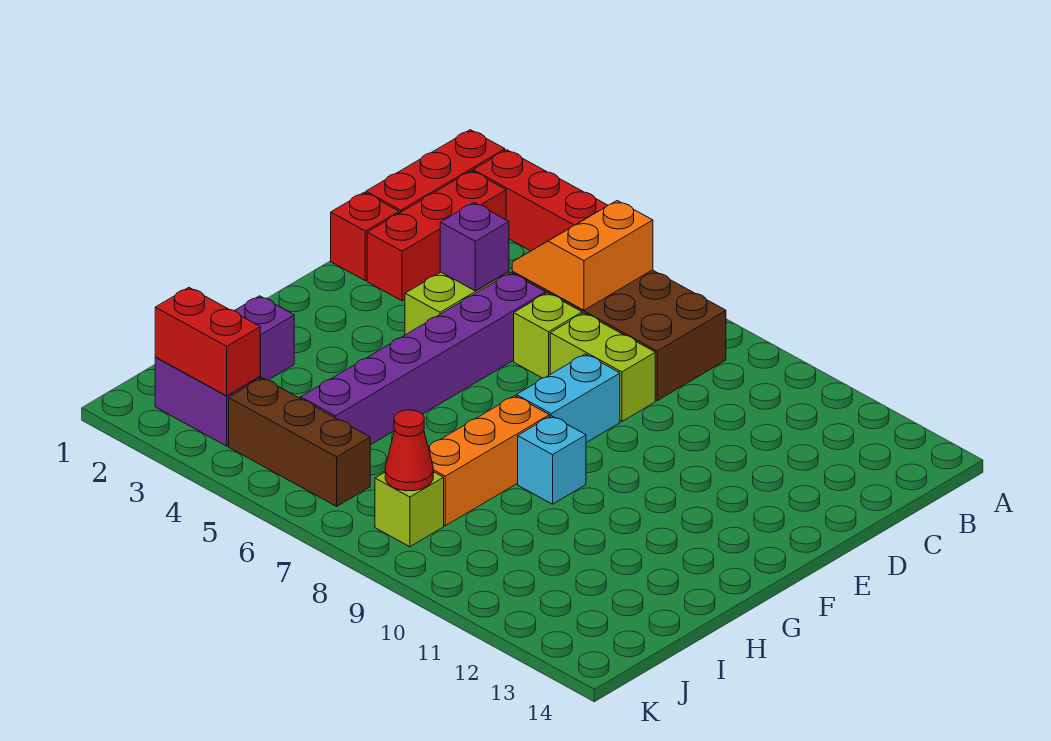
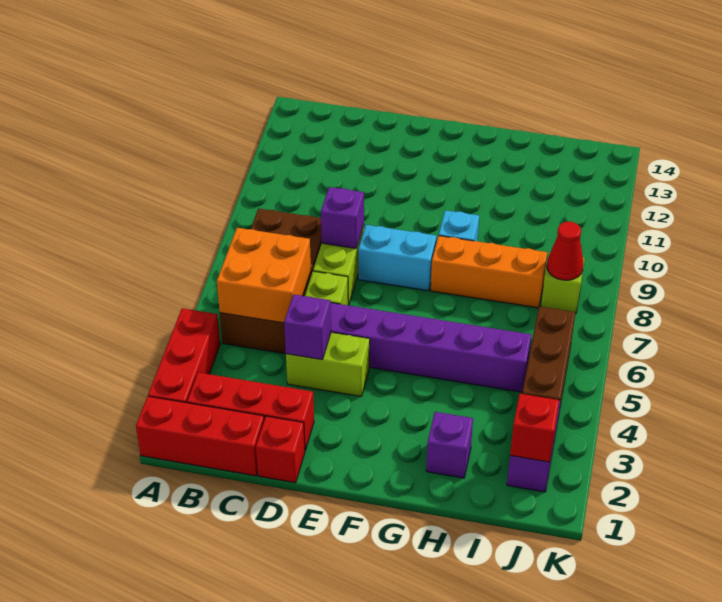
orange 2x2 slope [512,201,653,310] -> orange 2x2 brick [217,228,311,323]
none -> purple 1x1 brick [321,187,364,248]
red 1x2 brick [155,288,260,396] -> red 1x1 brick [510,394,559,462]

